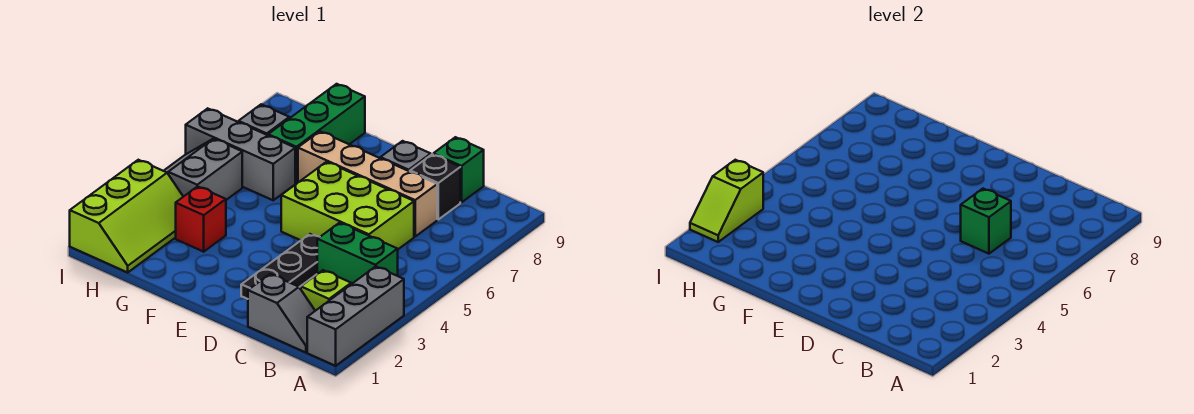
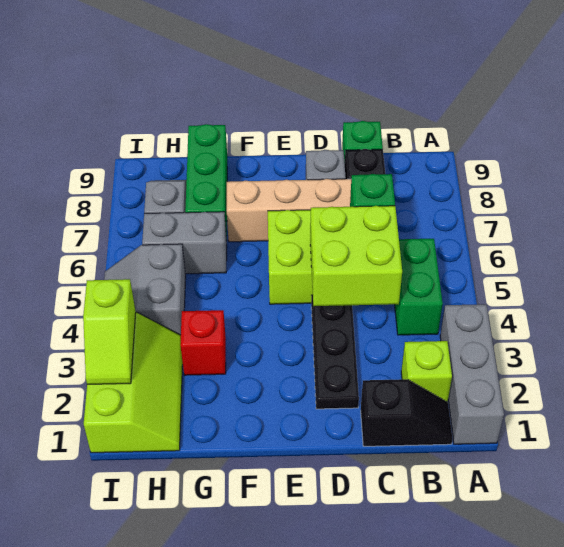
grey 1x2 slope [248,274,315,353] -> black 1x2 slope [361,379,453,446]
green 1x2 brick [317,223,398,284] -> green 1x2 brick turned to [395,239,443,335]
none -> lime 2x2 brick [310,206,402,306]
grey 1x3 brick [186,108,295,200] -> grey 1x2 brick [142,212,227,274]

